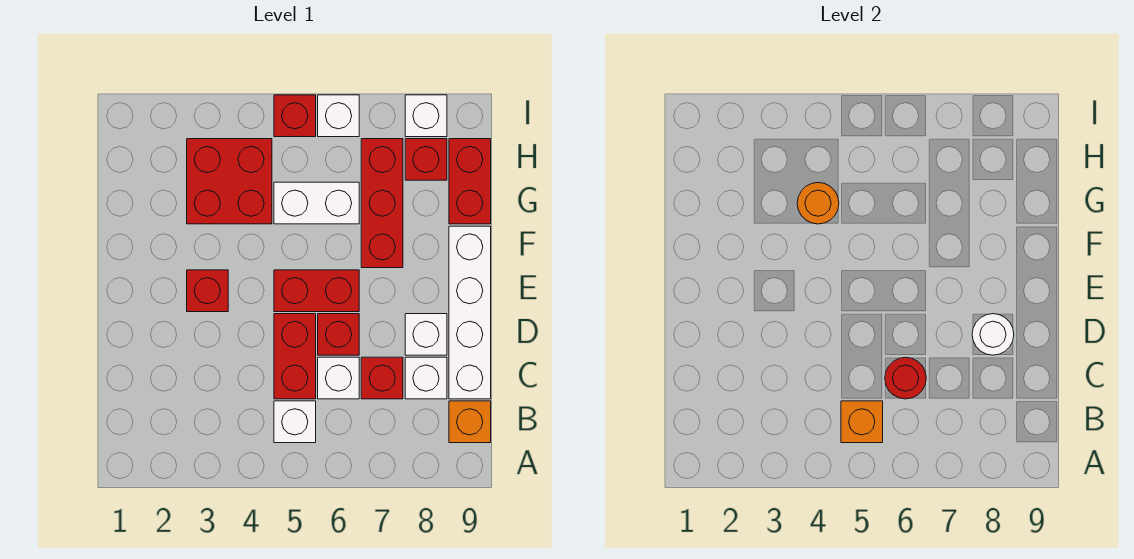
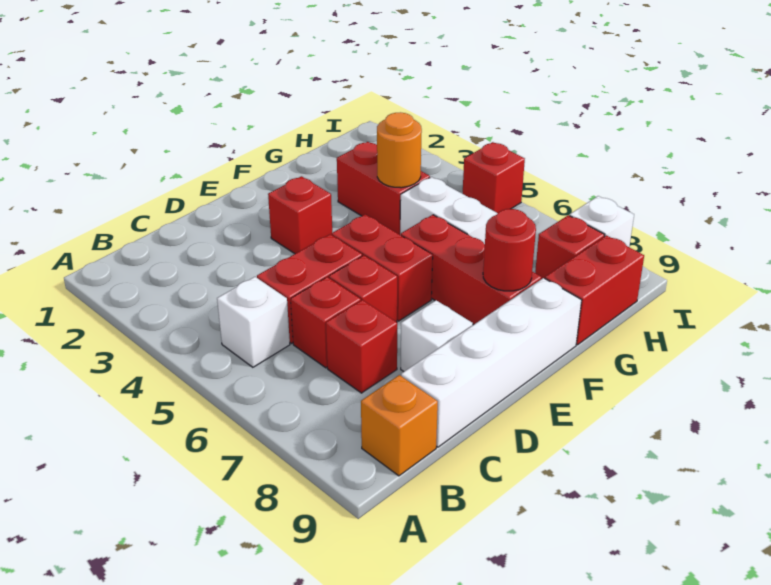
orange 1x1 brick [841,401,883,443] -> none
white 1x1 brick [318,357,359,399] -> red 1x1 brick [291,277,361,368]
red 1x1 round brick [885,357,926,399] -> red 1x1 round brick moved to [483,209,536,291]
white 1x1 brick [405,357,447,399] -> none
white 1x1 round brick [972,314,1014,355] -> none
red 1x3 brick [361,139,403,268] -> red 1x3 brick turned to [401,215,541,325]
red 2x2 brick [187,139,272,224] -> red 1x2 brick [337,142,430,235]
white 1x1 brick [318,95,359,137] -> none

